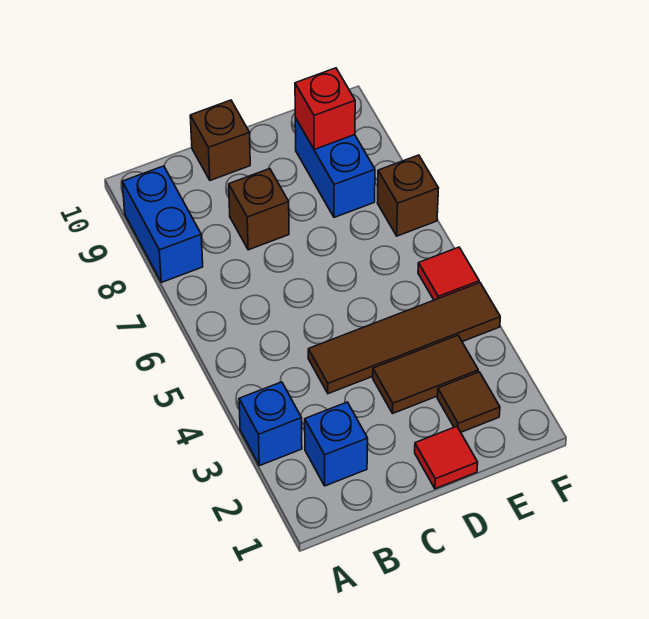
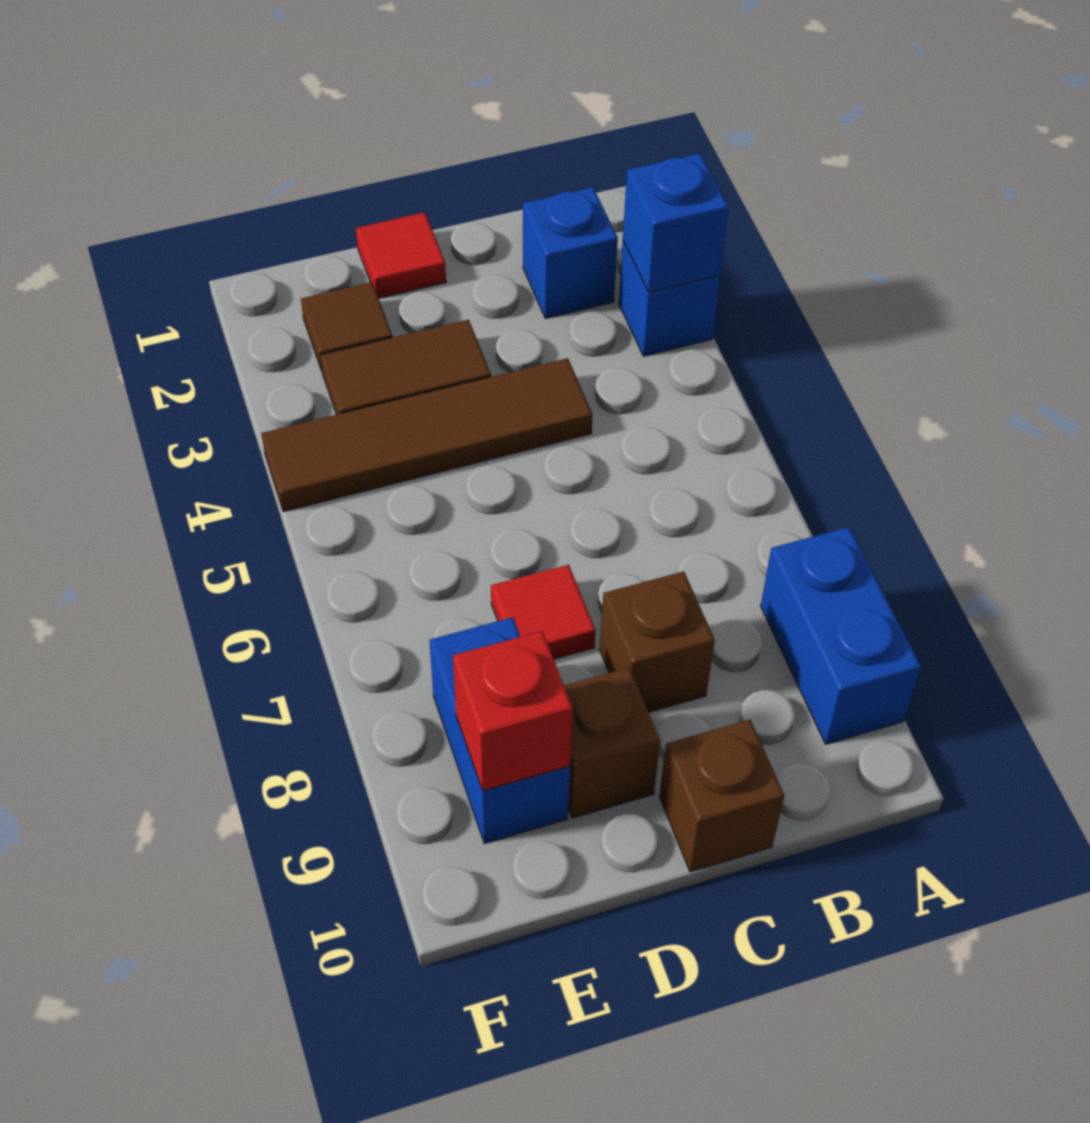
none -> blue 1x1 brick [623,154,729,292]
red 1x1 tile [418,247,479,300] -> red 1x1 tile moved to [491,565,595,659]
brown 1x1 brick [378,155,439,236] -> brown 1x1 brick moved to [564,668,660,818]

